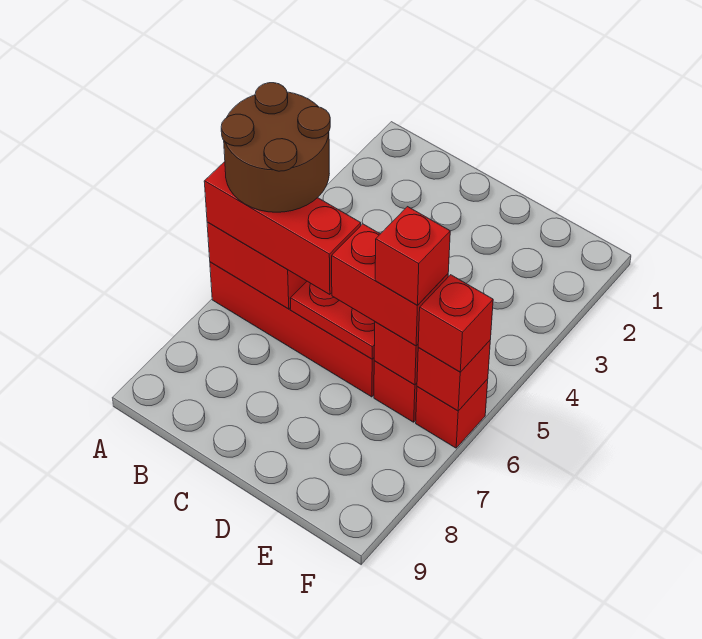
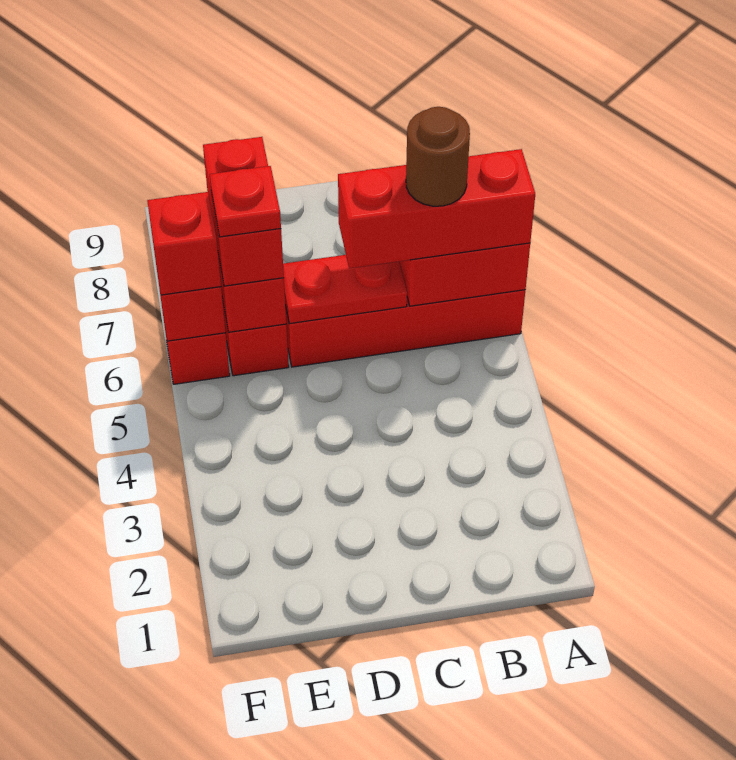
brown 2x2 round brick [221,83,330,212] -> brown 1x1 round brick [406,107,470,206]
red 1x2 brick [332,224,448,346] -> red 1x2 brick turned to [203,137,284,286]
red 1x1 brick [375,207,450,306] -> red 1x1 plate [210,166,281,237]

